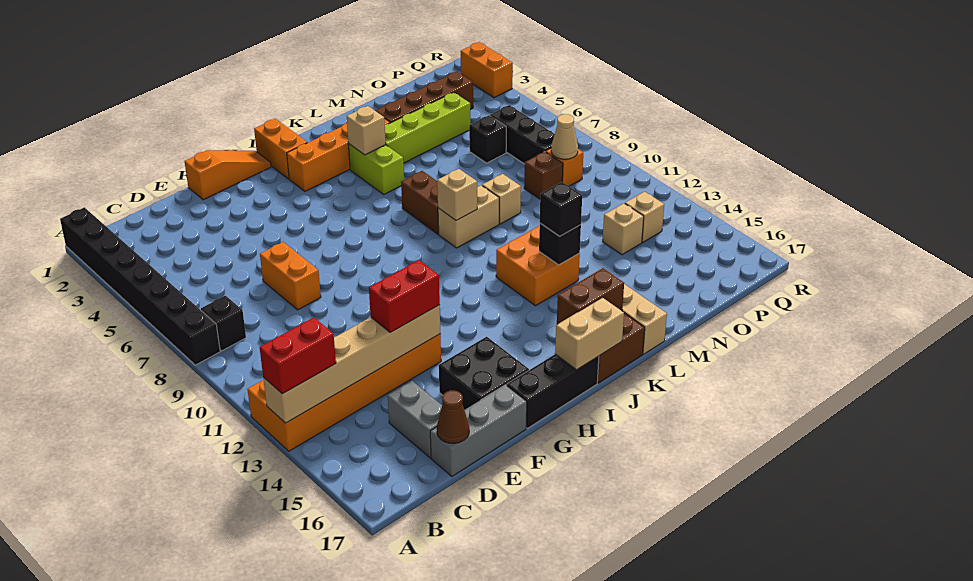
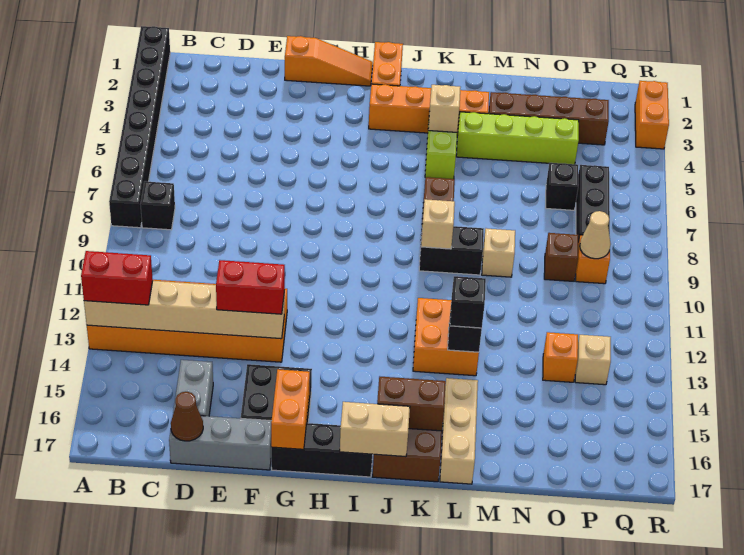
orange 1x2 brick [260,242,321,310] -> orange 1x2 brick moved to [271,369,310,449]
tan 1x2 brick [438,185,499,248] -> black 1x2 brick [419,226,484,275]
tan 1x1 brick [603,203,644,255] -> orange 1x1 brick [543,332,578,382]

